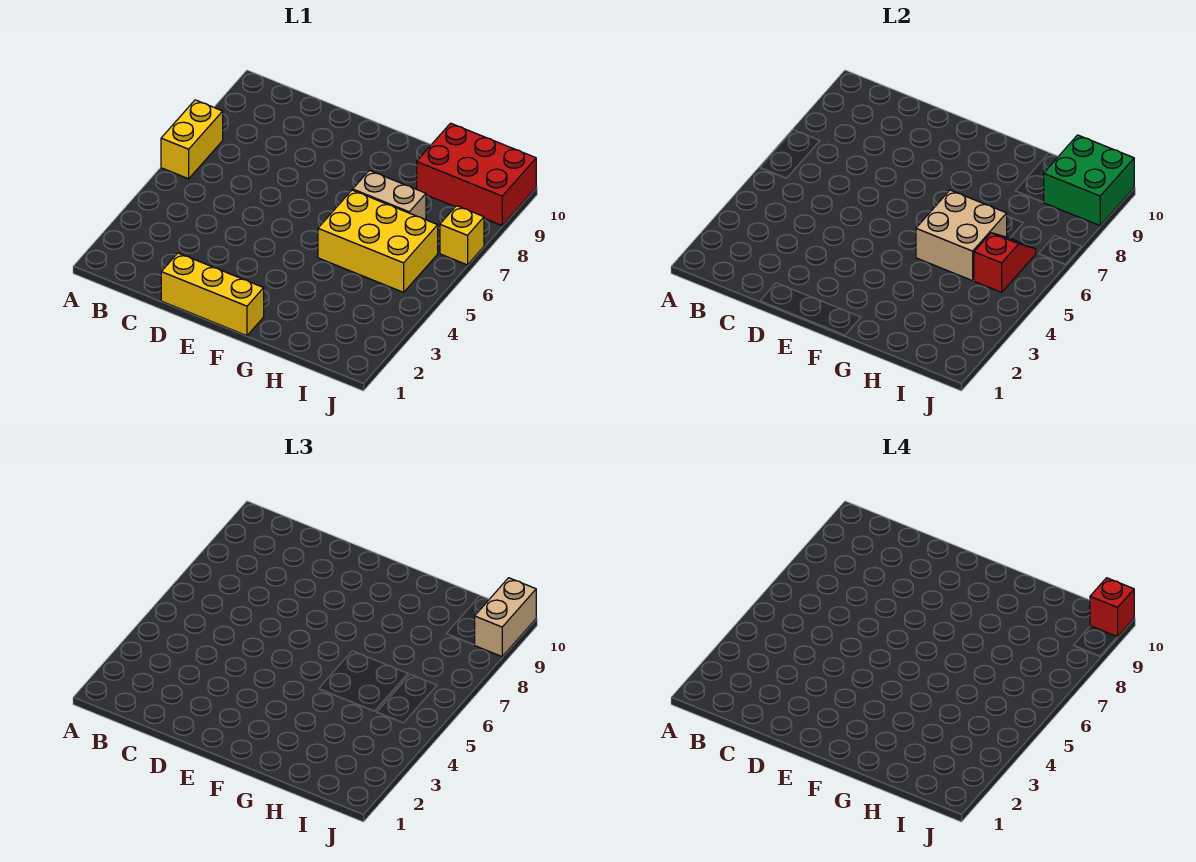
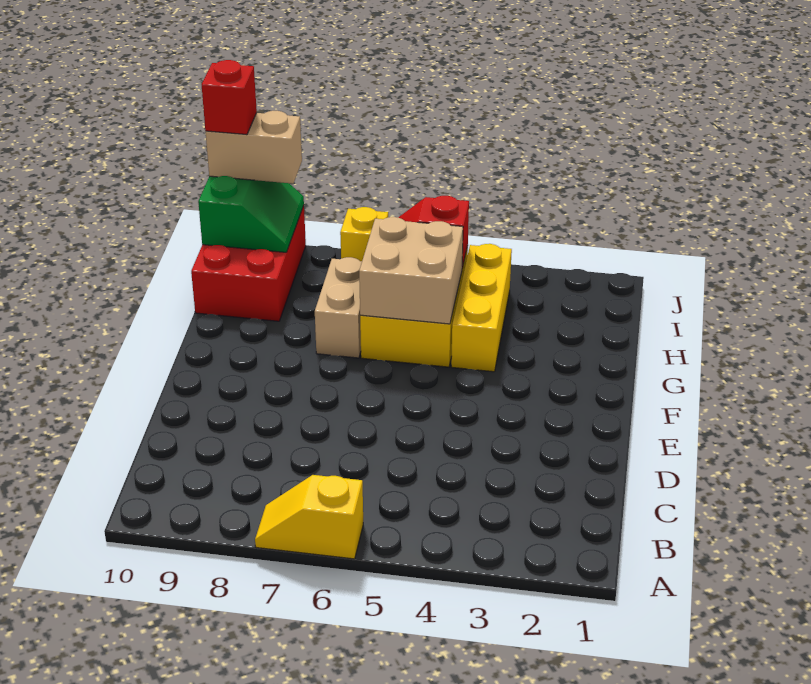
yellow 1x2 brick [161,100,223,179] -> yellow 1x2 slope [255,475,363,559]
yellow 1x3 brick [161,253,264,336] -> yellow 1x3 brick moved to [451,244,512,372]
green 2x2 brick [1044,135,1134,226] -> green 2x2 slope [198,176,304,252]

